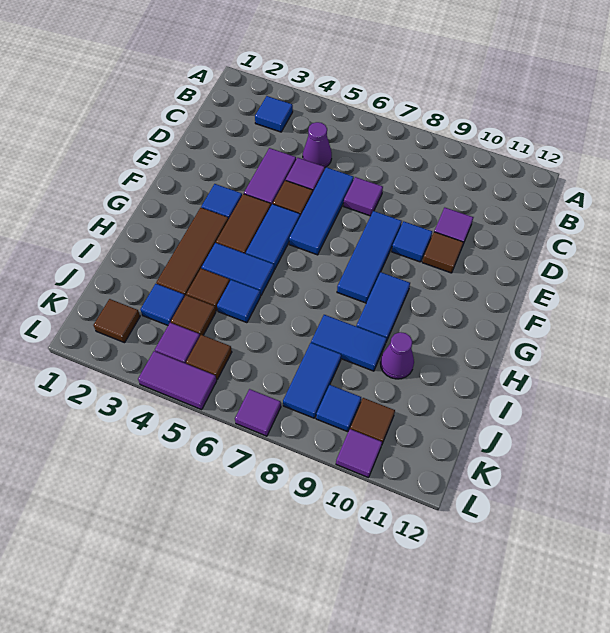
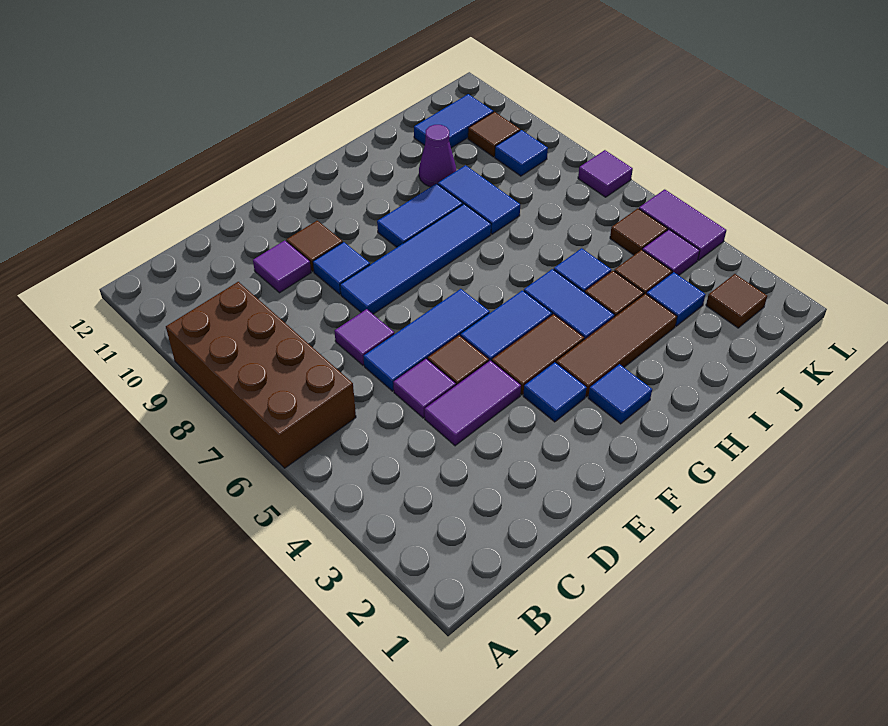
none -> brown 2x4 brick [166,282,356,468]
blue 1x1 tile [255,96,293,132] -> blue 1x1 tile moved to [588,364,652,424]
purple 1x1 cone [303,122,332,167] -> none
blue 1x3 tile [337,211,402,303] -> blue 1x4 tile [340,204,491,314]
blue 1x2 tile [283,343,341,418] -> blue 1x2 tile moved to [414,94,493,148]
purple 1x1 tile [336,429,382,478] -> none

